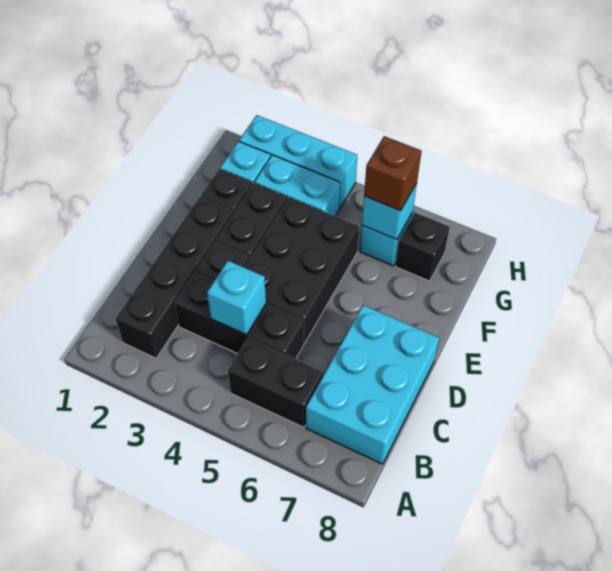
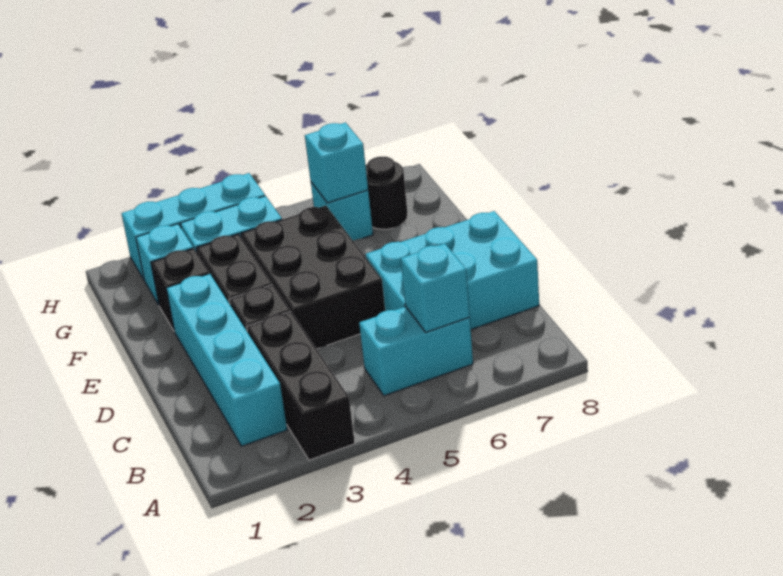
black 1x4 brick [116,197,233,358] -> cyan 1x4 brick [166,274,287,446]
black 1x2 brick [228,338,323,427] -> cyan 1x2 brick [359,307,473,396]
cyan 2x3 brick [306,305,439,464] -> cyan 2x3 brick turned to [366,211,539,329]
black 1x3 brick [174,272,304,359] -> black 1x3 brick turned to [247,311,355,460]
cyan 1x1 brick [207,261,266,335] -> cyan 1x1 brick moved to [401,244,470,332]
brown 1x1 brick [364,136,422,211] -> none
black 1x1 brick [395,213,450,281] -> black 1x1 round brick [366,156,408,229]

